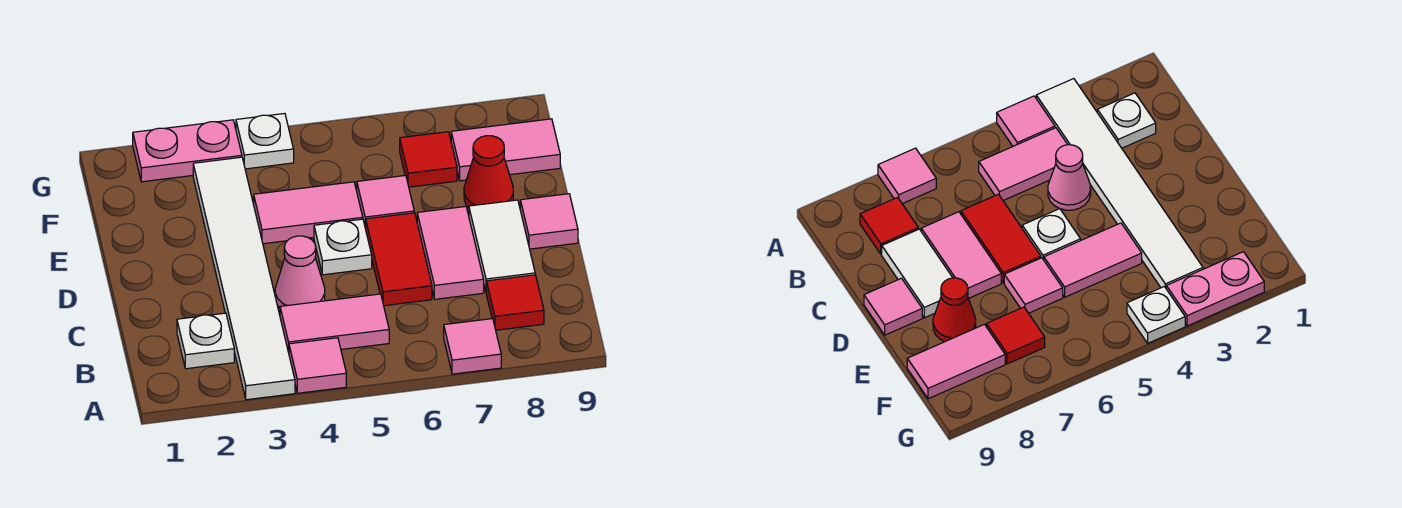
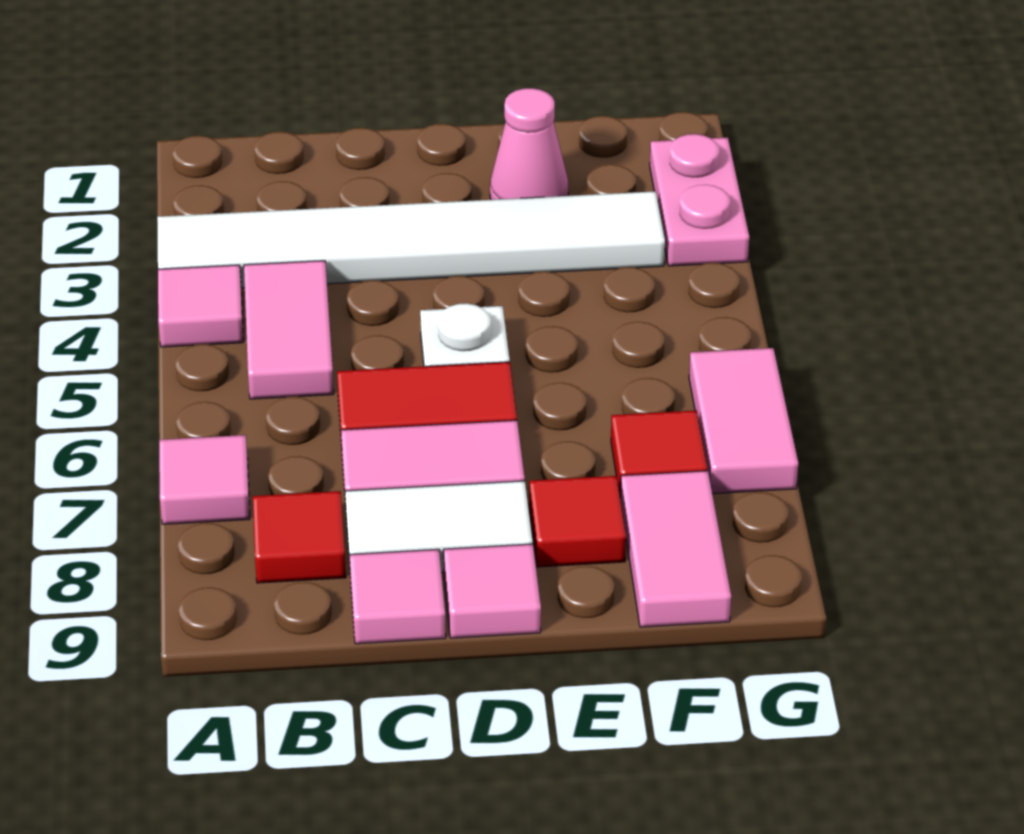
white 1x1 plate [177,313,234,369] -> none
pink 1x1 cone [275,236,325,308] -> pink 1x1 cone moved to [490,88,568,200]
pink 1x2 tile [254,182,363,244] -> pink 1x2 tile moved to [689,348,798,494]
pink 1x1 tile [357,175,414,229] -> pink 1x1 tile moved to [350,549,446,644]
red 1x1 cone [464,136,513,208] -> red 1x1 tile [529,476,626,567]
white 1x1 plate [236,113,294,169] -> none

